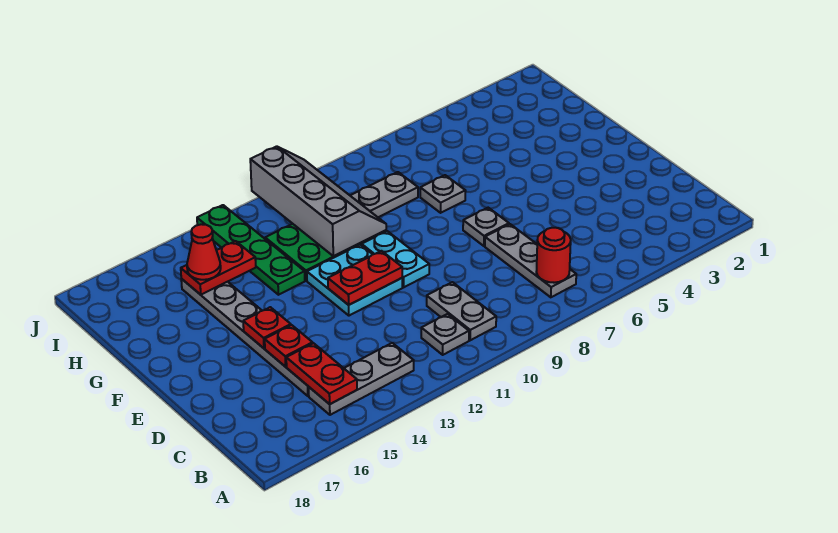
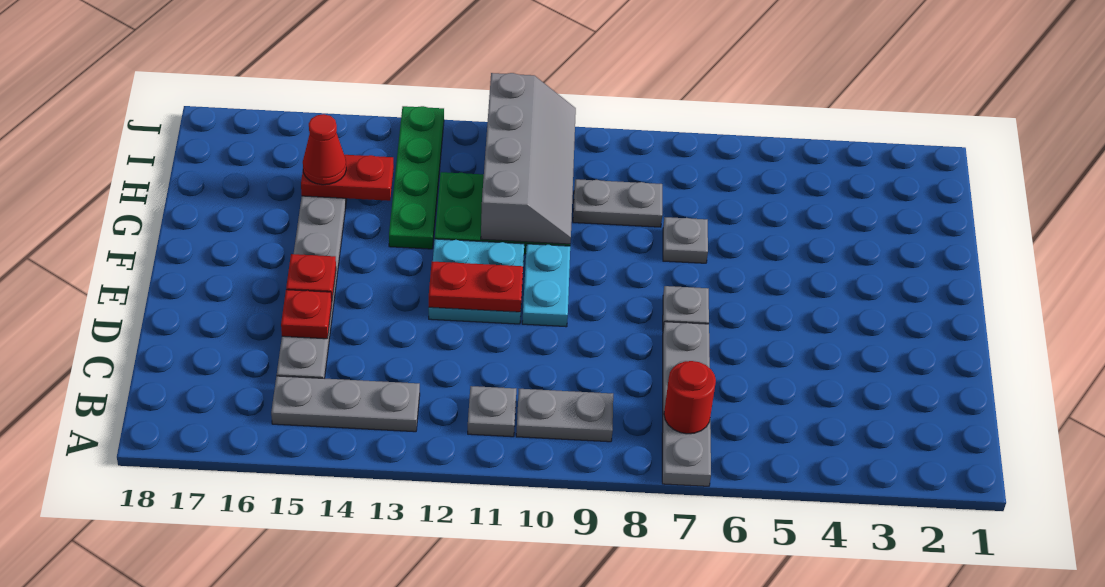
grey 1x3 plate [485,224,576,297] -> grey 1x4 plate [662,322,711,486]
grey 1x2 plate [427,282,496,340] -> grey 1x2 plate turned to [516,389,613,442]
red 1x2 plate [286,343,357,404] -> none

